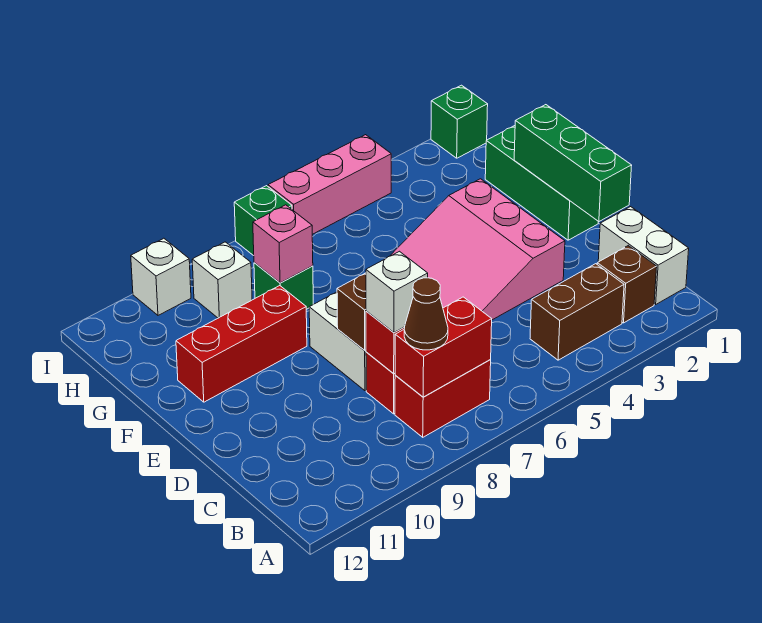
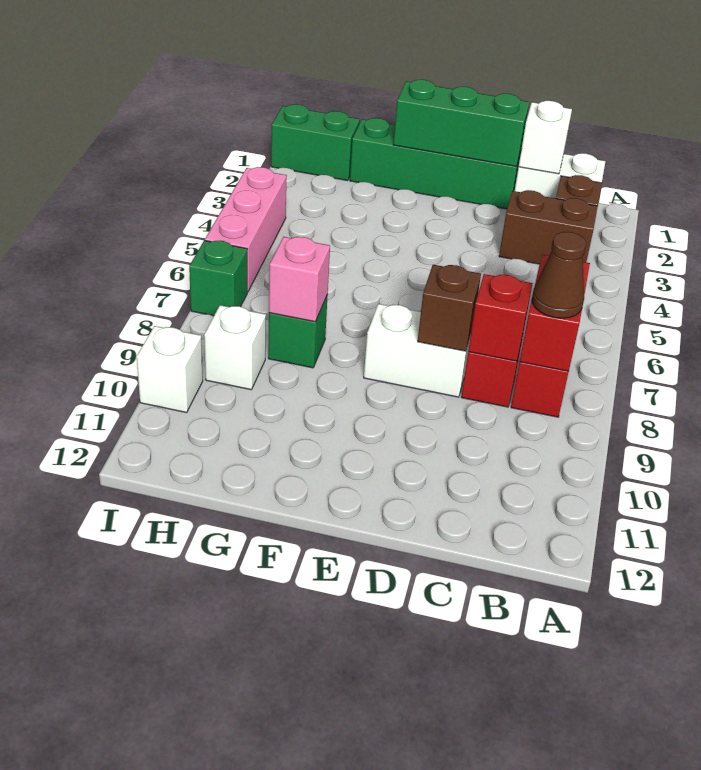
brown 1x2 brick [530,264,624,360] -> brown 1x2 brick turned to [499,190,598,264]
white 1x1 brick [366,251,428,333] -> white 1x1 brick moved to [519,101,572,174]
pink 3x3 slope [390,179,565,320] -> none
green 1x3 brick [485,126,598,240] -> green 1x4 brick [350,118,521,209]
red 1x3 brick [176,286,307,402] -> none
green 1x1 brick [431,85,488,158] -> green 1x2 brick [271,104,360,181]

